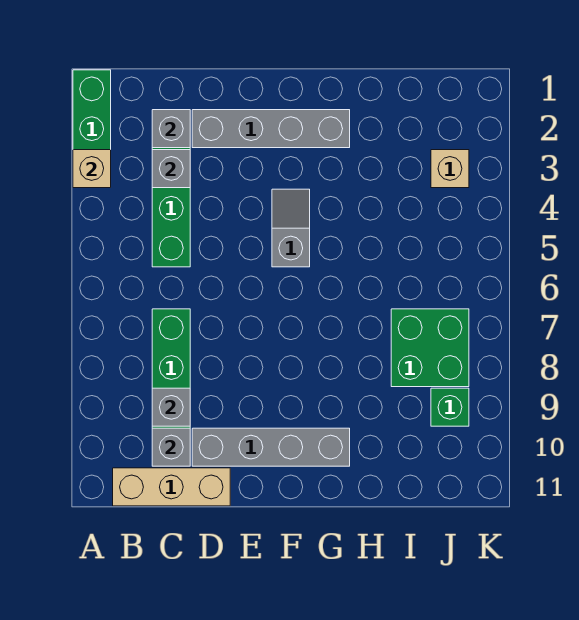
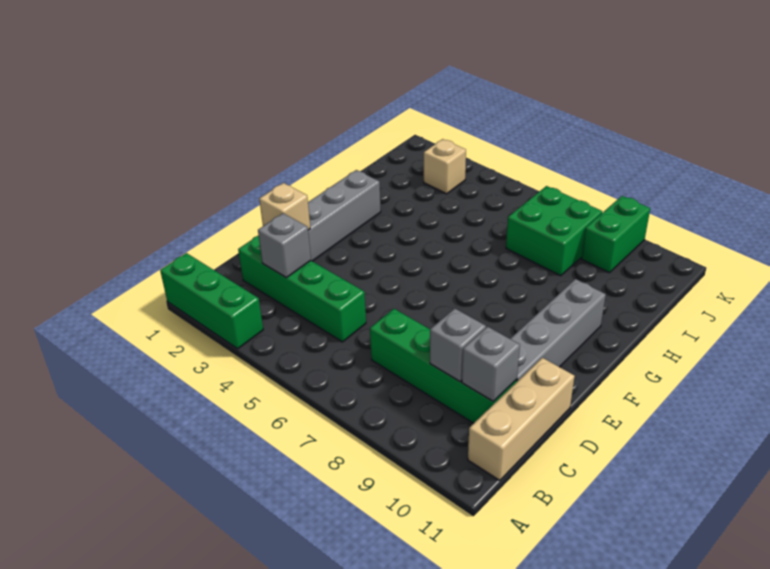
tan 1x1 brick [73,150,111,188] -> tan 1x1 brick moved to [259,183,310,230]
grey 1x1 brick [152,110,190,148] -> none
grey 1x2 slope [272,189,310,267] -> none
green 1x1 brick [431,388,469,426] -> green 1x2 brick [582,196,650,273]

